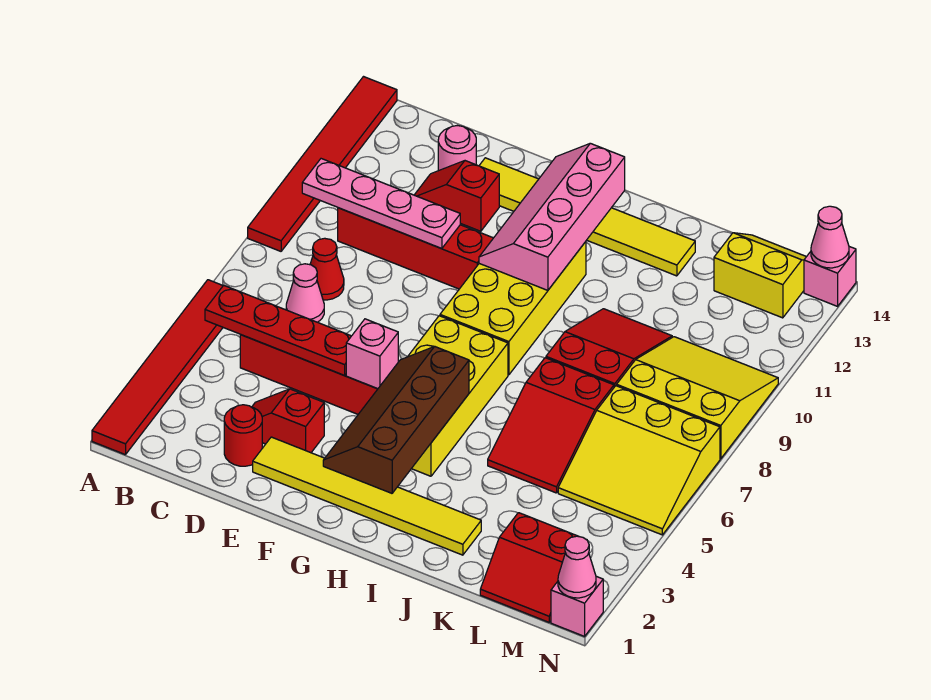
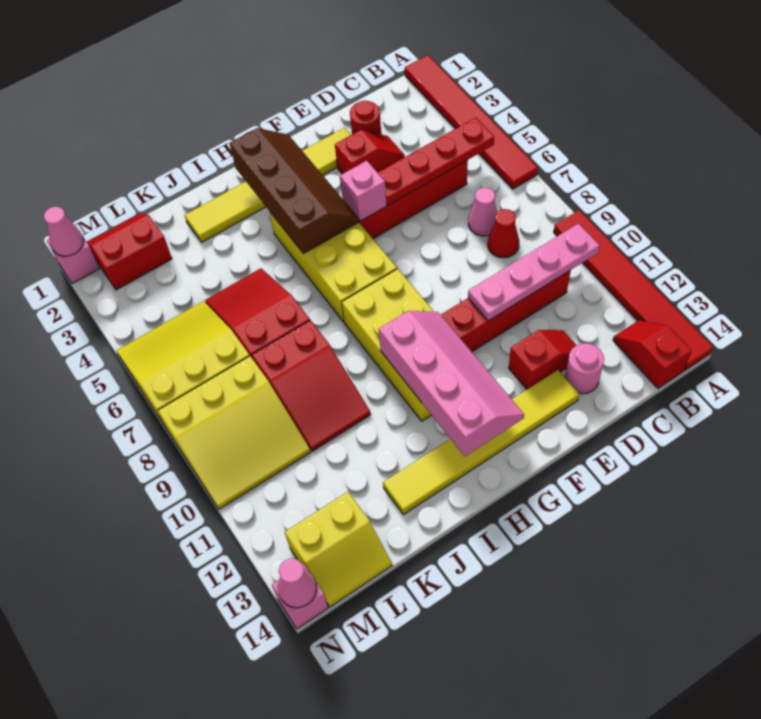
none -> red 1x2 slope [613,320,692,388]

